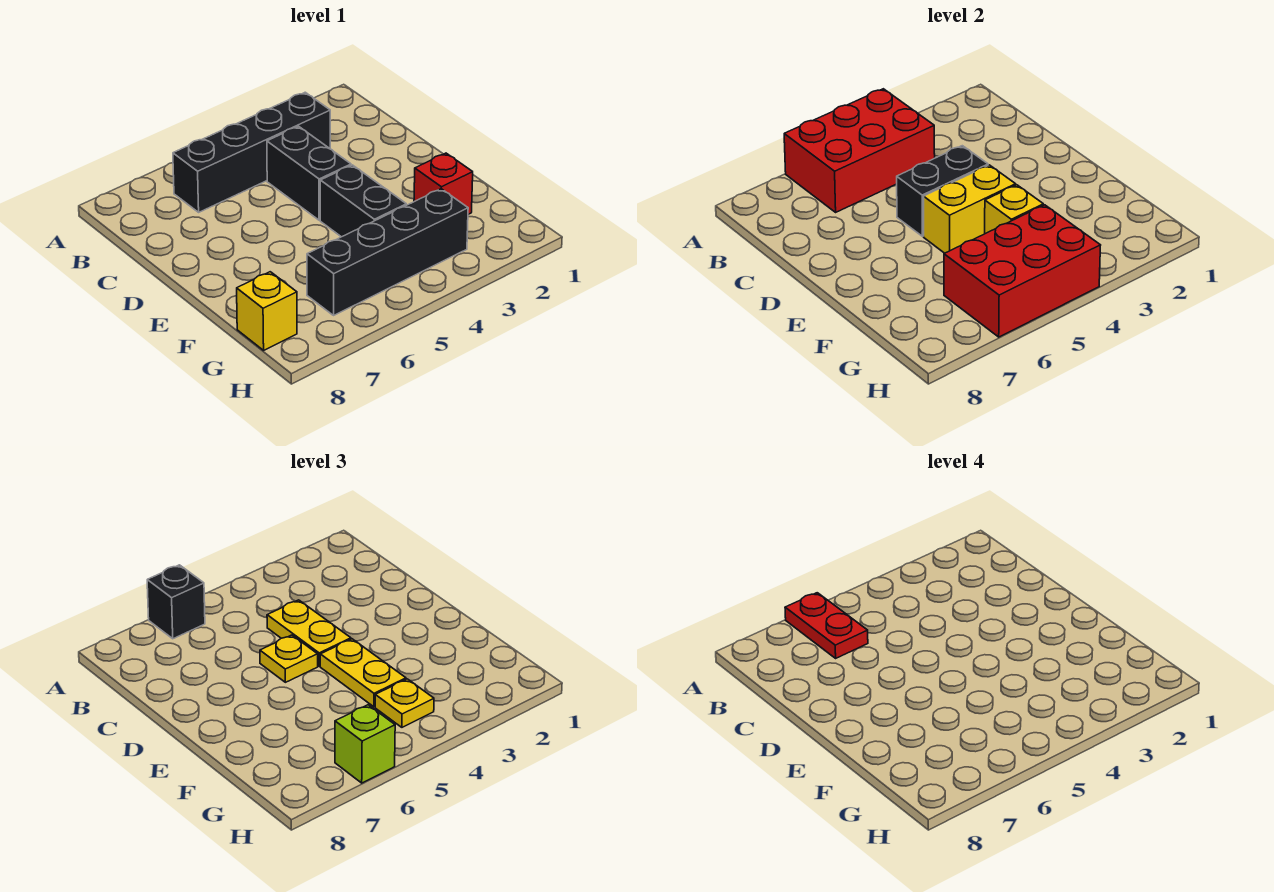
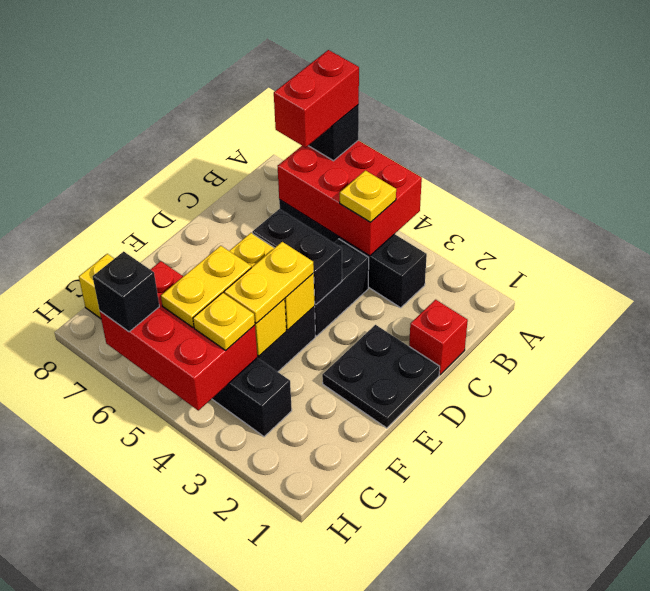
red 1x2 plate [785,593,868,658] -> red 1x2 brick [274,50,359,147]
yellow 1x2 plate [267,600,351,666] -> yellow 1x2 plate moved to [161,246,251,327]
none -> black 2x2 plate [322,325,440,428]
yellow 1x1 plate [260,635,318,682] -> yellow 1x1 plate moved to [340,171,396,222]
red 1x1 brick [414,153,473,214] -> red 1x1 brick moved to [409,300,468,375]
lime 1x1 brick [335,705,395,783] -> black 1x1 brick [93,251,159,332]

